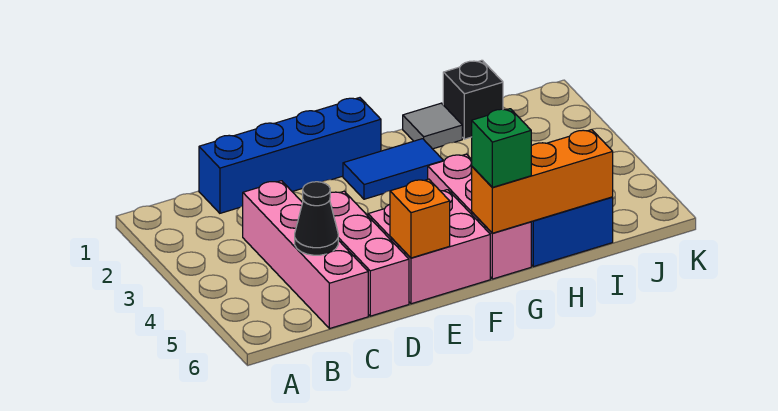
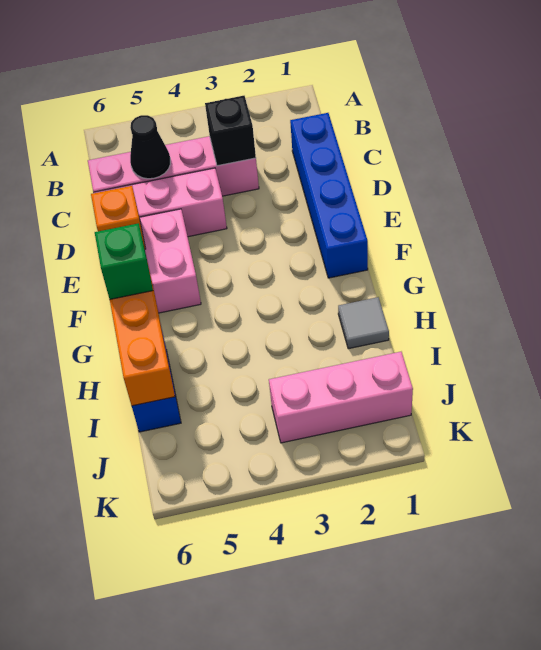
blue 1x2 tile [343,139,443,199] -> none
pink 1x3 brick [428,154,531,279] -> pink 1x3 brick moved to [269,352,413,443]
black 1x1 brick [443,60,503,139] -> black 1x1 brick moved to [205,96,256,166]

